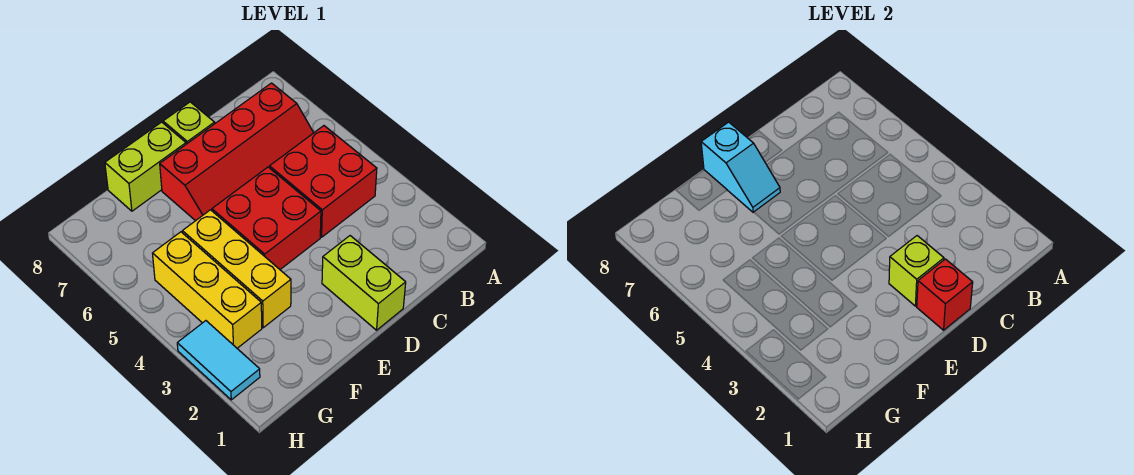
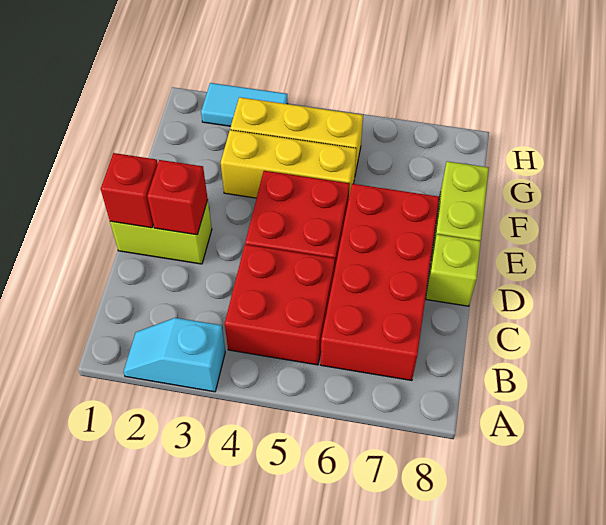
red 2x4 slope [160,83,313,221] -> red 2x4 brick [320,184,439,381]
lime 1x1 brick [889,236,944,306] -> red 1x1 brick [147,160,208,235]
cyan 1x2 slope [701,122,780,212] -> cyan 1x2 slope moved to [124,318,225,392]

